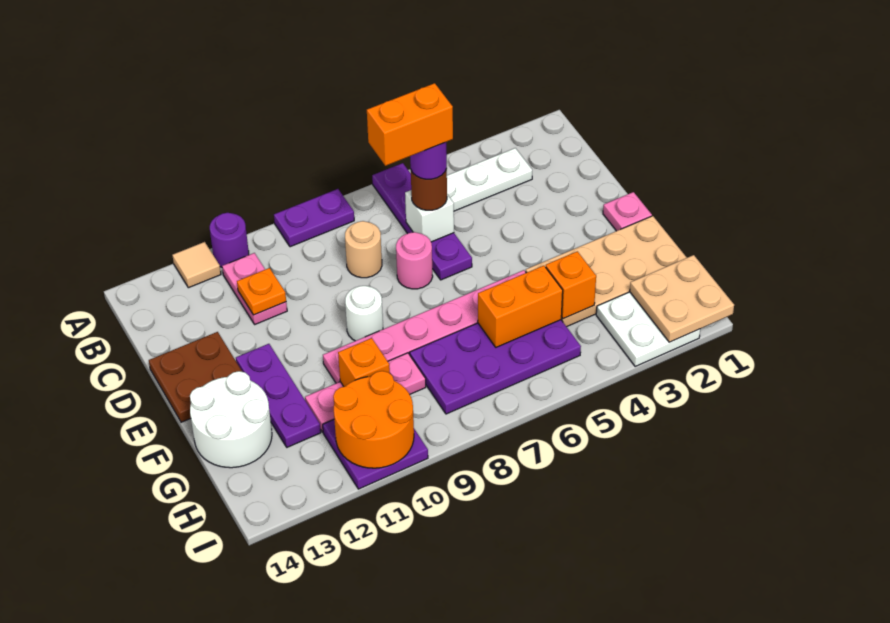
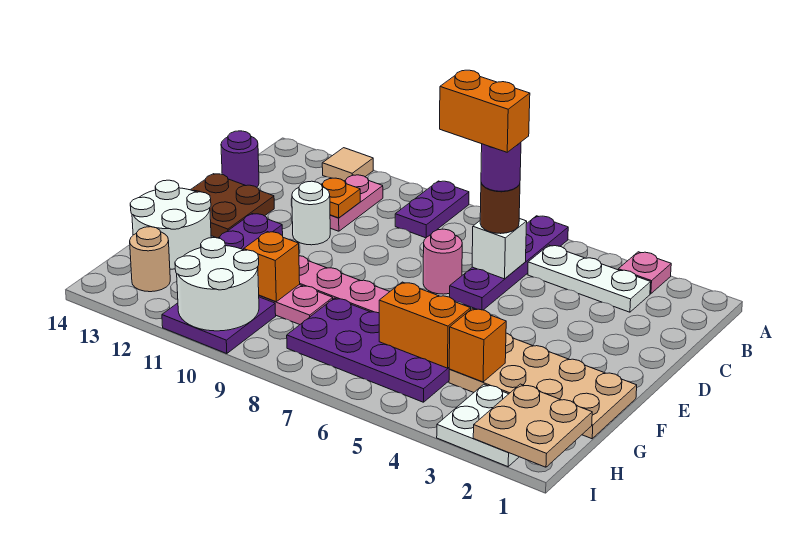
purple 1x2 plate [274,189,354,247] -> purple 1x2 plate turned to [395,181,469,238]
purple 1x1 round brick [210,213,249,267] -> purple 1x1 round brick moved to [221,131,259,187]
tan 1x1 round brick [345,221,382,278] -> tan 1x1 round brick moved to [130,227,170,292]
pink 1x1 plate [603,192,652,231] -> pink 1x1 plate moved to [618,252,671,294]
white 1x1 round brick [345,286,383,341] -> white 1x1 round brick moved to [292,181,330,245]
orange 2x2 round brick [333,371,414,468] -> white 2x2 round brick [175,238,259,331]

